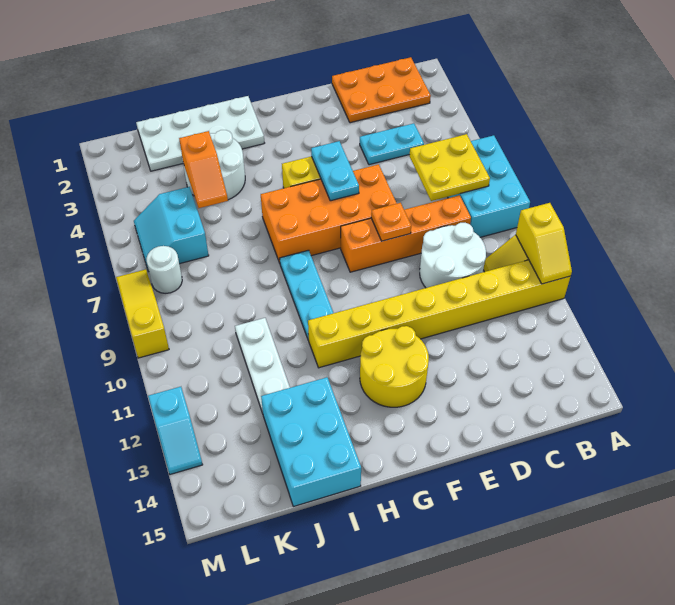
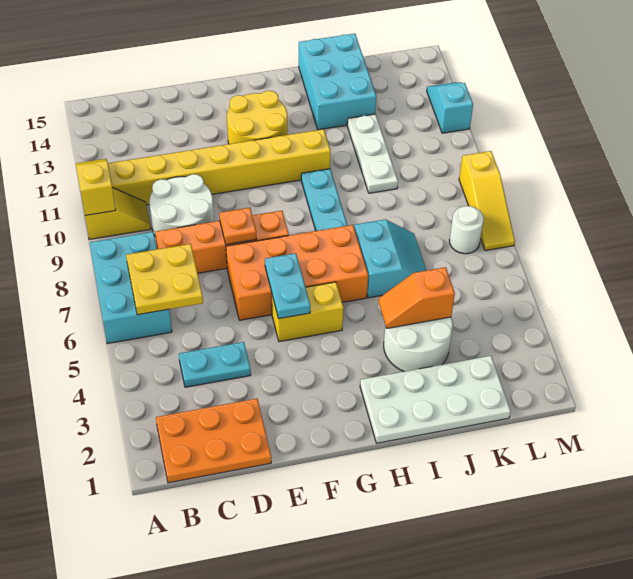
orange 1x2 slope [179,131,228,208] -> orange 1x2 slope turned to [379,267,455,328]
cyan 2x2 slope [134,187,209,272] -> cyan 2x2 slope moved to [354,219,427,298]

